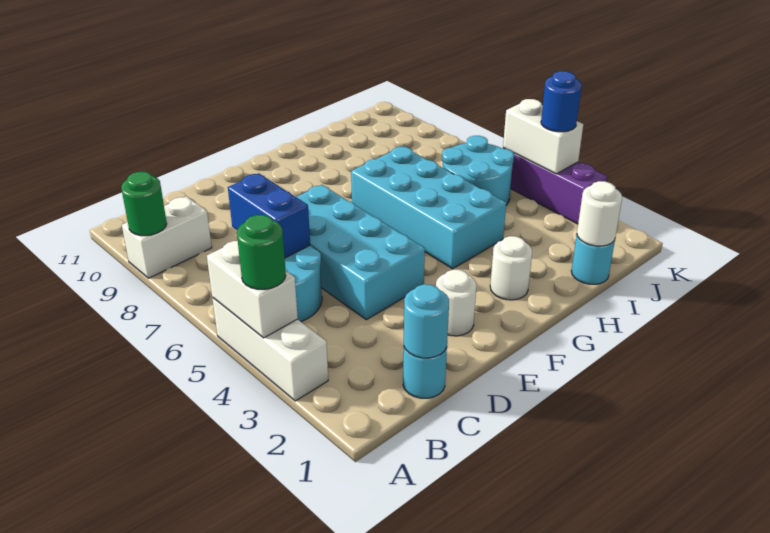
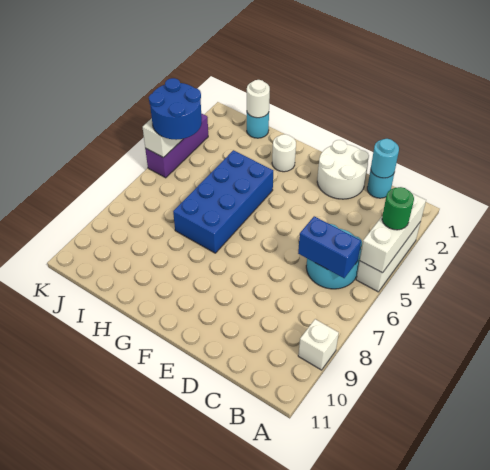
white 1x2 brick [207,241,298,338] -> white 1x3 brick [360,193,426,273]
white 1x2 brick [122,196,212,278] -> white 1x1 brick [298,319,339,370]
green 1x1 round brick [121,172,167,236] -> none
blue 1x2 brick [228,173,310,258] -> blue 1x2 brick turned to [298,216,361,278]
cyan 2x4 brick [297,185,425,320] -> none
white 1x1 round brick [436,270,476,336] -> white 2x2 round brick [317,140,369,199]
cyan 2x4 brick [351,147,506,269] -> blue 2x4 brick [173,150,273,253]
cyan 2x2 round brick [442,136,514,205] -> none
blue 1x1 round brick [541,71,581,132] -> blue 2x2 round brick [149,78,202,140]

